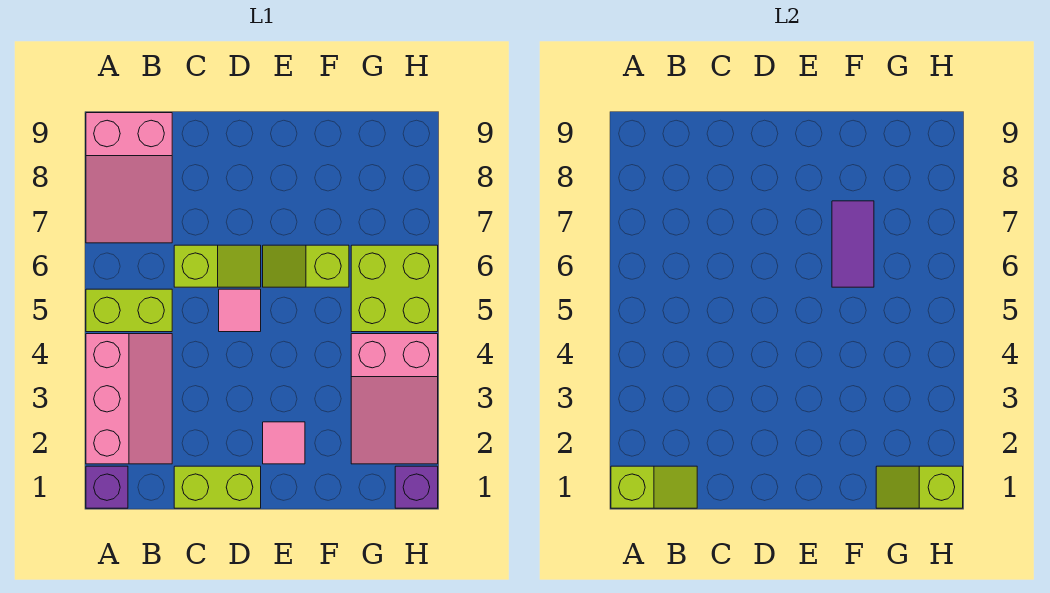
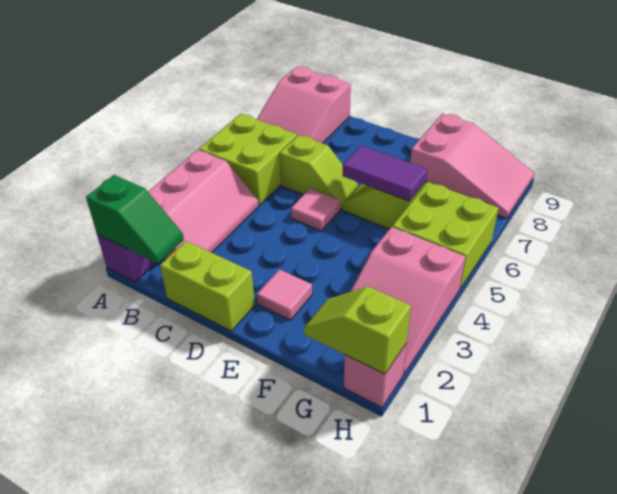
lime 1x2 slope [611,466,697,508] -> green 1x2 slope [86,175,184,263]
lime 1x2 brick [86,289,172,332] -> lime 2x2 brick [199,114,297,205]
purple 1x2 tile [832,201,874,287] -> purple 1x2 tile turned to [343,146,427,201]
none -> pink 2x3 slope [410,113,534,219]
purple 1x1 brick [395,466,438,508] -> pink 1x1 brick [344,343,407,407]

